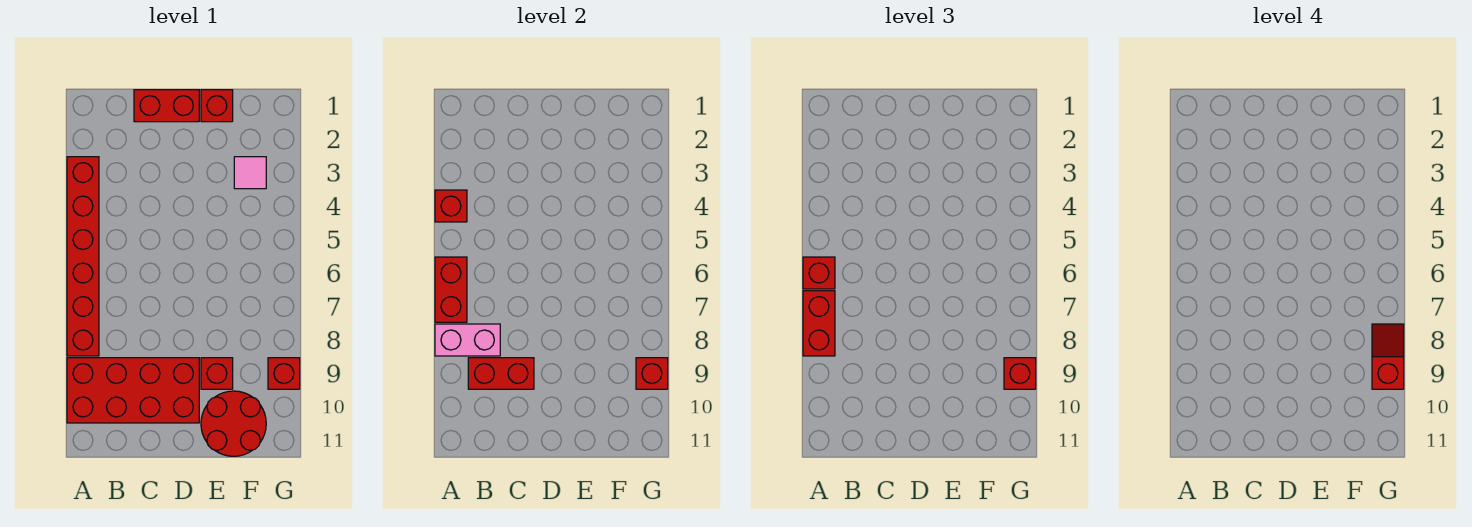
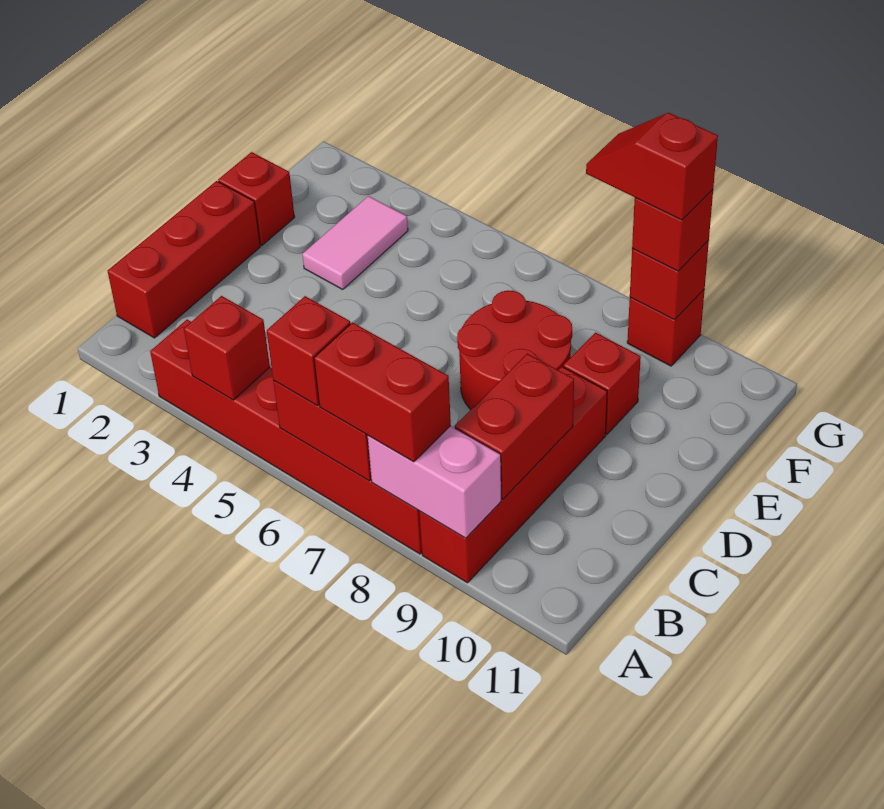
pink 1x2 brick [435,324,500,356] -> pink 1x2 brick turned to [368,426,501,538]
red 2x4 brick [67,358,199,423] -> red 1x4 brick [419,367,607,583]
red 1x2 brick [134,90,199,122] -> red 1x3 brick [108,181,260,338]
red 2x2 round brick [201,391,266,456] -> red 2x2 round brick moved to [457,290,572,410]
pink 1x1 tile [234,157,266,189] -> pink 1x2 tile [302,196,408,289]

